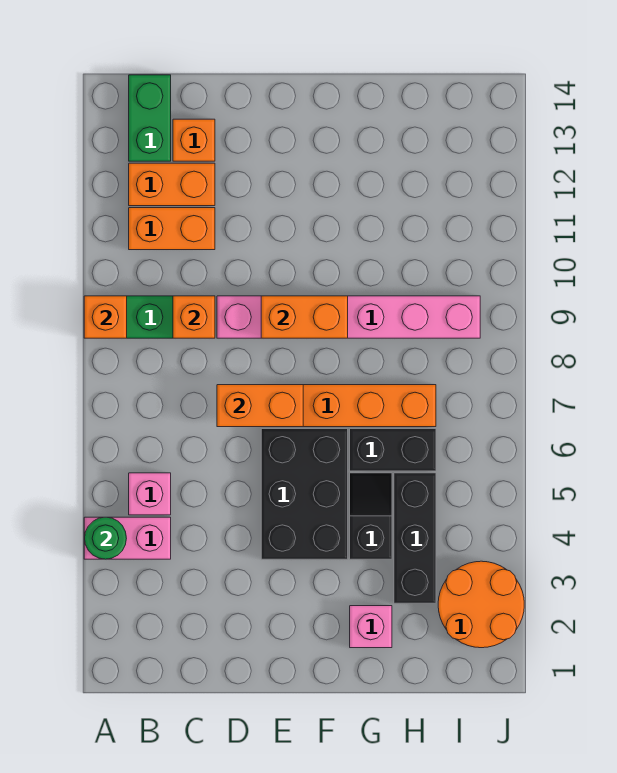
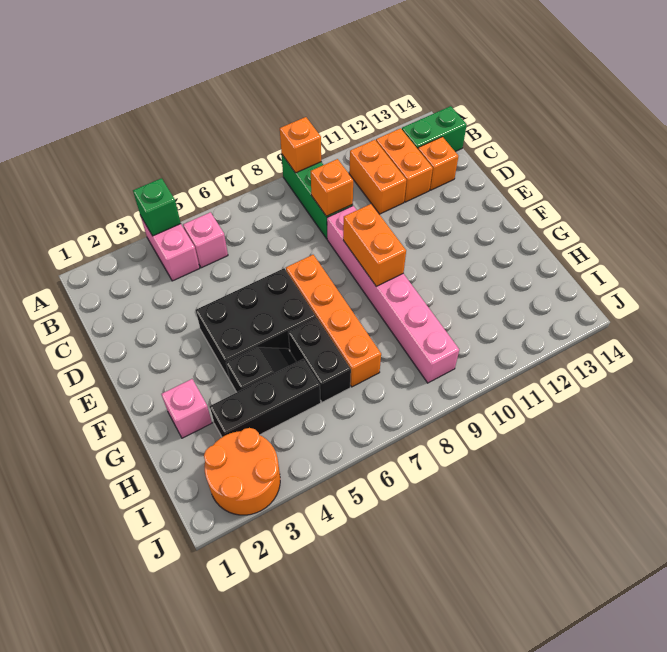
green 1x1 round brick [84,517,127,559] -> green 1x1 brick [133,178,181,236]
orange 1x2 brick [217,385,303,427] -> none

